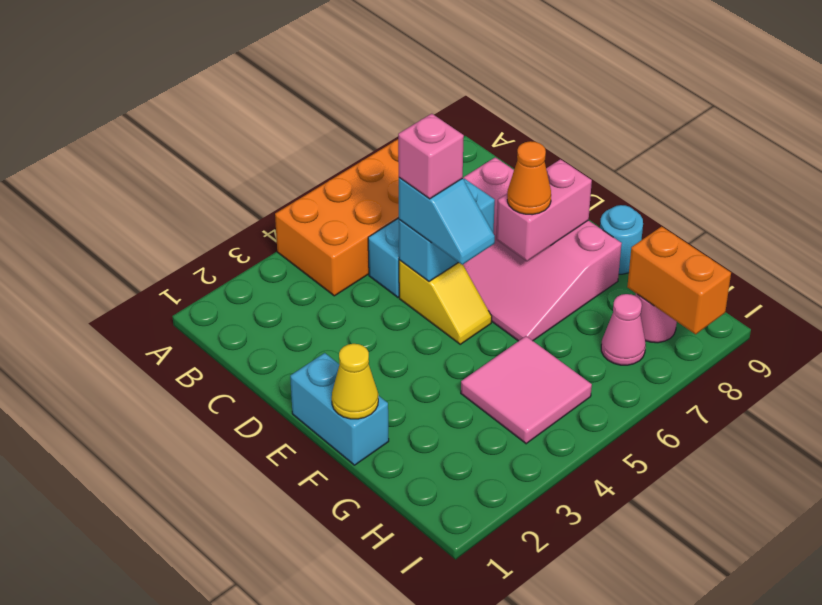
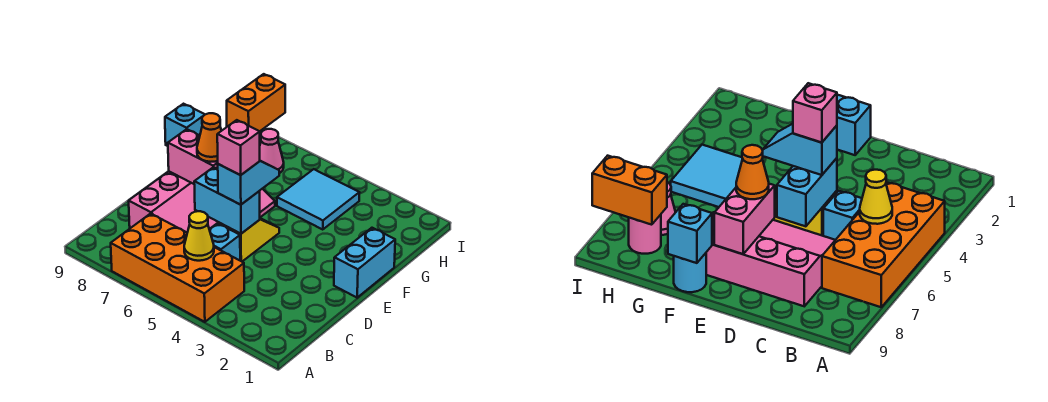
yellow 1x1 cone [332,344,378,419] -> yellow 1x1 cone moved to [184,211,214,261]
none -> cyan 1x1 brick [165,104,205,146]
pink 2x2 tile [461,336,592,444] -> cyan 2x2 tile [277,169,360,229]

